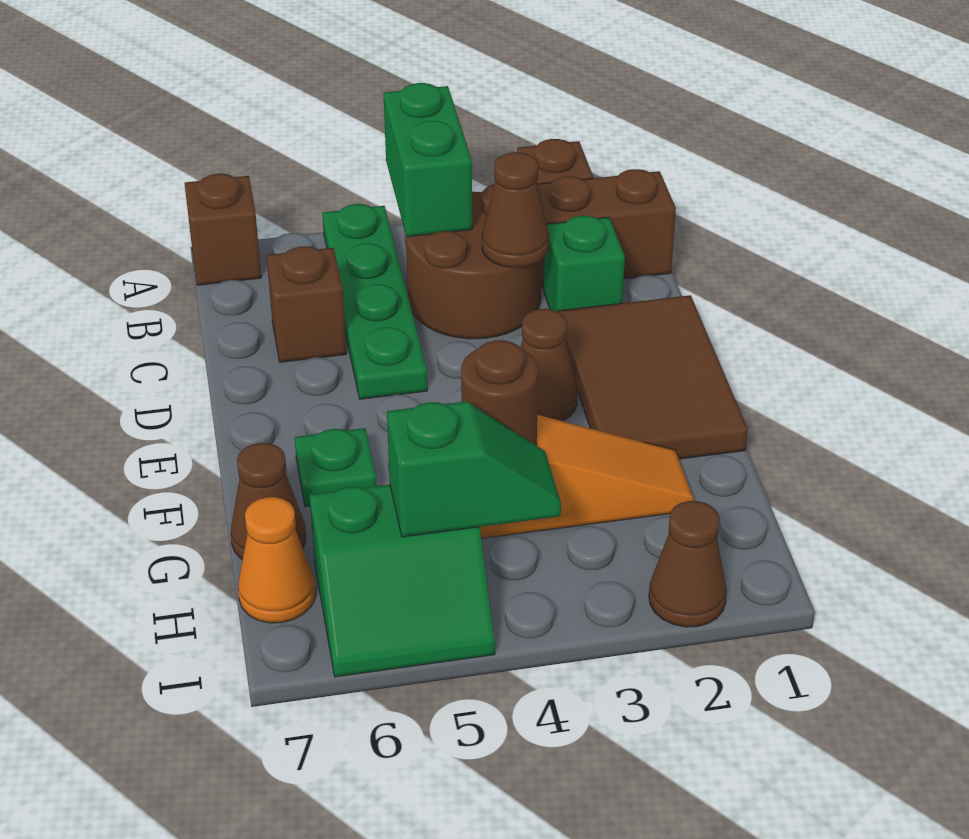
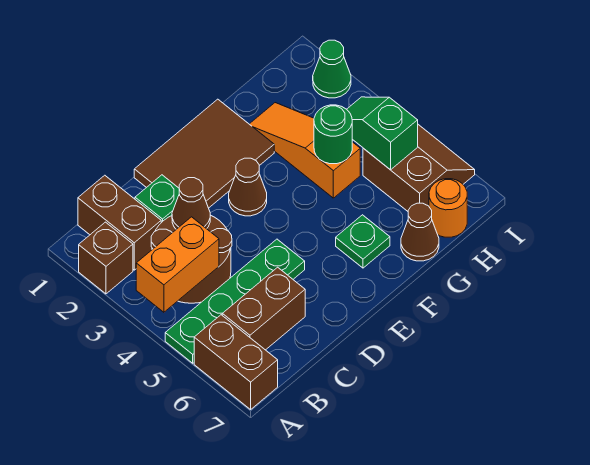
green 1x2 brick [384,83,472,237] -> orange 1x2 brick [136,217,219,312]
brown 1x1 brick [185,174,261,285] -> brown 1x2 brick [194,315,278,409]
brown 1x1 brick [267,246,346,362] -> brown 1x2 brick [222,267,305,350]
brown 1x1 round brick [461,340,538,445] -> green 1x1 round brick [314,105,352,164]
green 2x2 slope [309,485,495,677] -> brown 2x2 slope [363,125,475,211]
orange 1x1 cone [238,497,315,623] -> orange 1x1 round brick [429,179,467,237]
brown 1x1 cone [649,501,727,627] -> green 1x1 cone [313,40,351,98]

